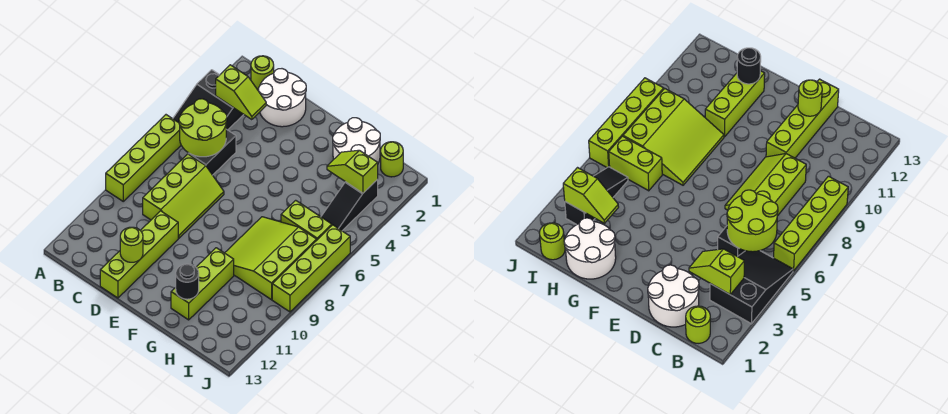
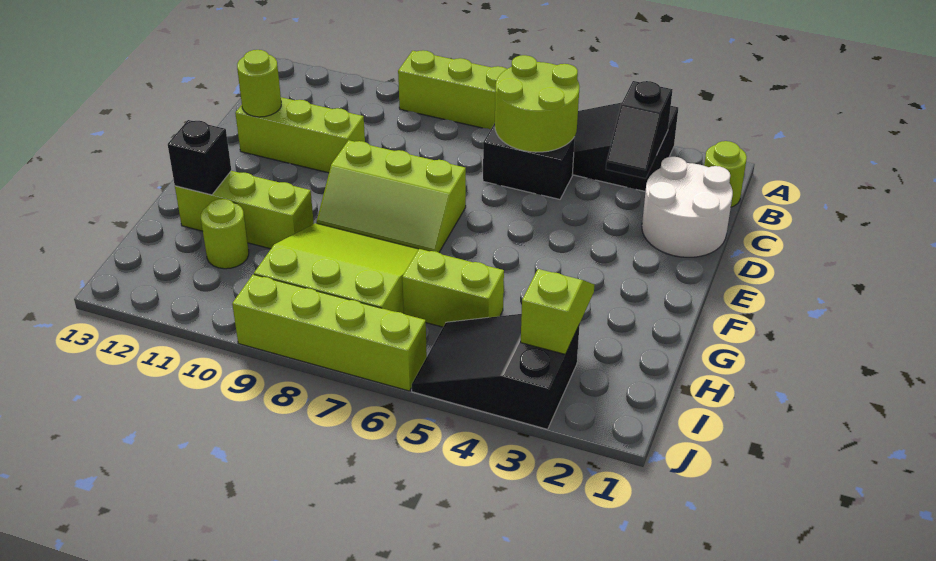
lime 1x2 slope [216,65,266,120] -> black 1x2 slope [606,81,673,179]
lime 2x3 slope [143,154,224,238] -> lime 2x3 slope moved to [316,140,466,252]
lime 1x4 brick [100,211,178,298] -> lime 1x3 brick [235,97,365,173]
white 2x2 round brick [333,118,380,163] -> none
black 1x1 round brick [176,264,199,299] -> black 1x1 brick [168,120,231,195]
lime 1x2 brick [281,200,332,240] -> lime 1x2 brick turned to [402,249,504,327]
lime 1x1 round brick [381,142,403,177] -> lime 1x1 round brick moved to [201,199,249,269]
black 1x3 slope [321,179,378,231] -> black 2x3 slope [412,314,580,429]

